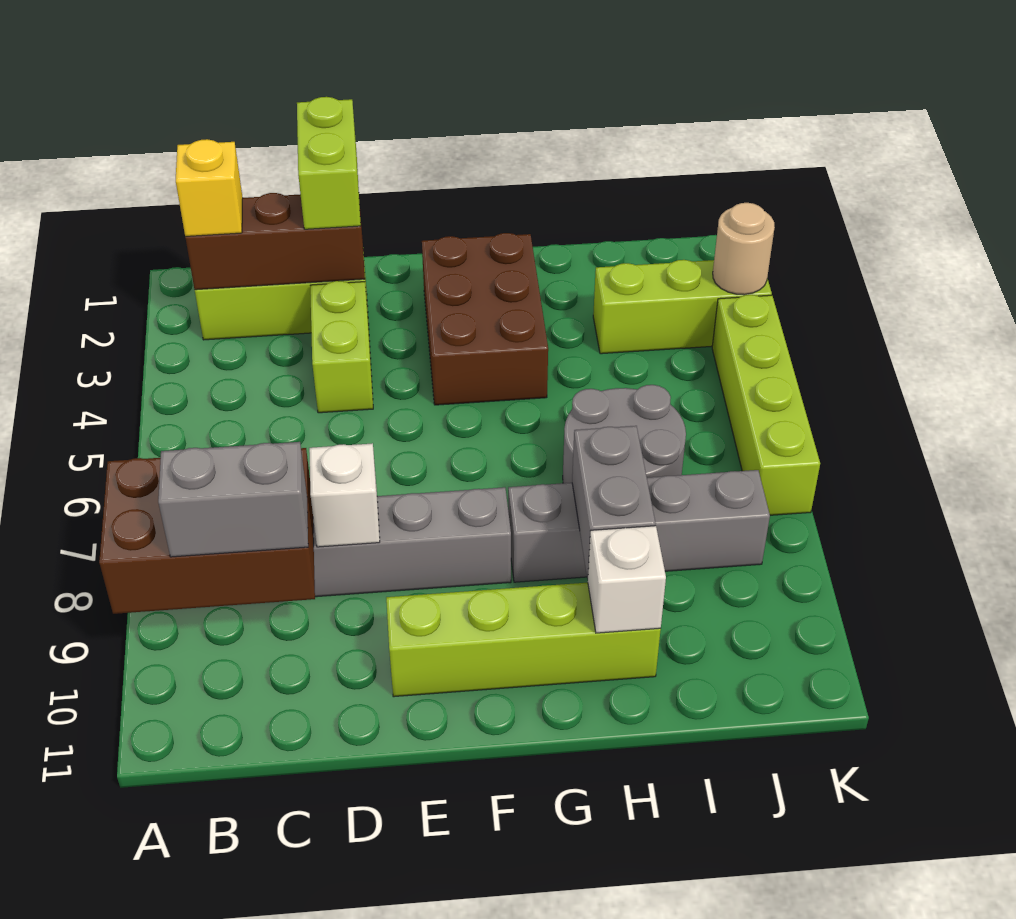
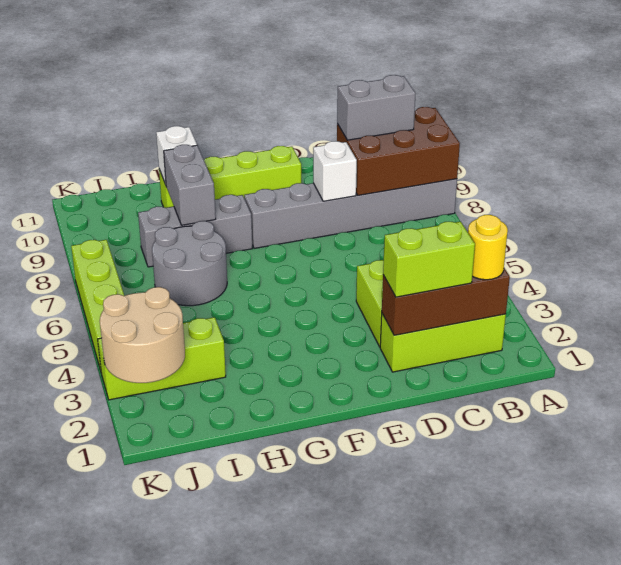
yellow 1x1 brick [176,139,243,236] -> yellow 1x1 round brick [468,215,508,280]
lime 1x2 brick [297,97,361,229] -> lime 1x2 brick turned to [383,222,475,297]
brown 2x3 brick [422,233,548,405] -> none
grey 1x4 brick [508,470,770,582] -> grey 1x3 brick [138,195,252,267]
tan 1x1 round brick [713,203,775,295] -> tan 2x2 round brick [100,287,185,383]

